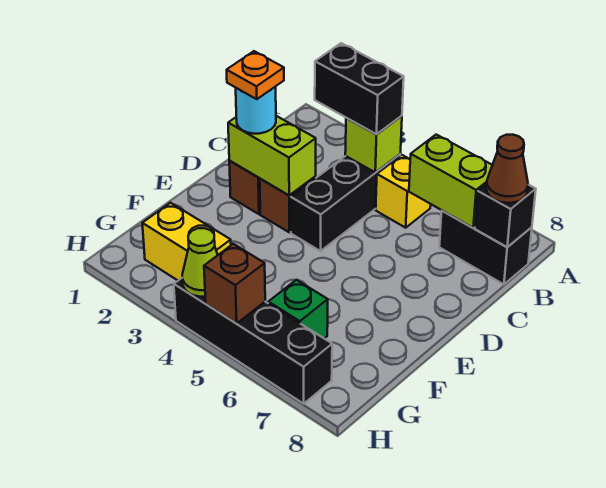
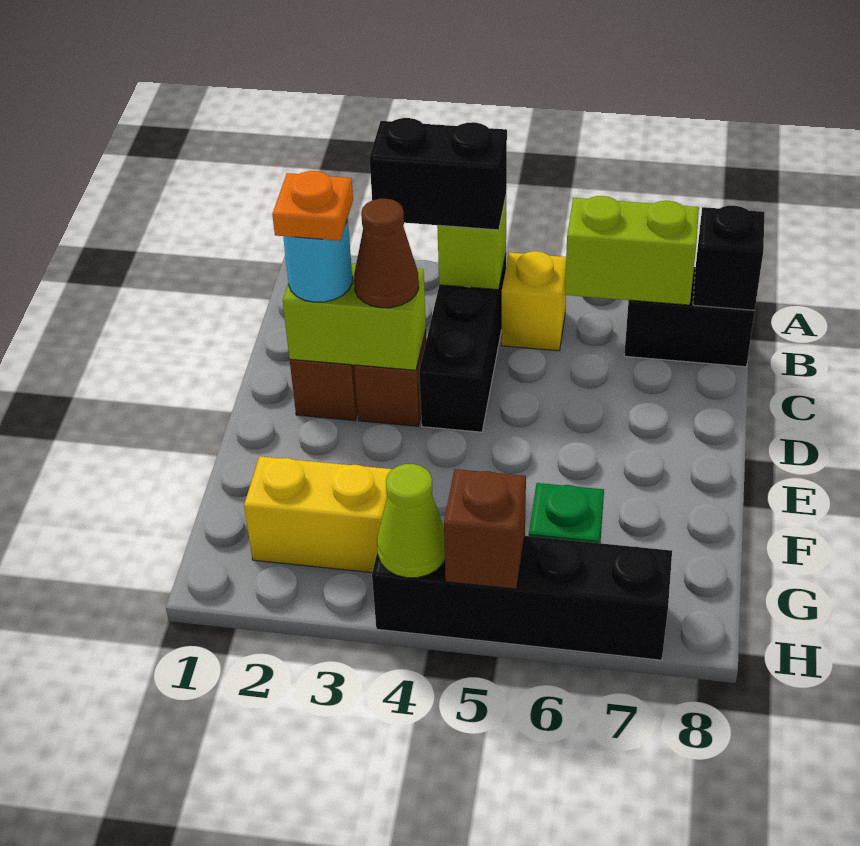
brown 1x1 cone [486,135,528,203] -> brown 1x1 cone moved to [354,199,419,308]

